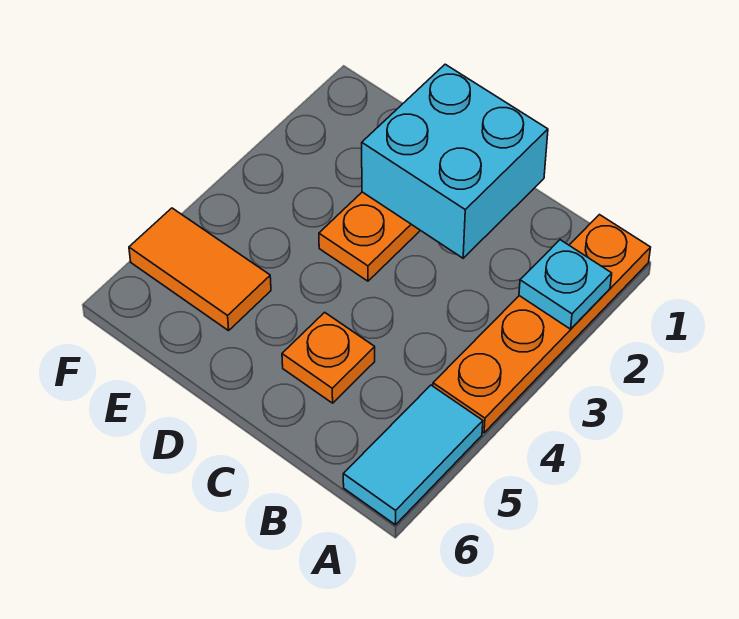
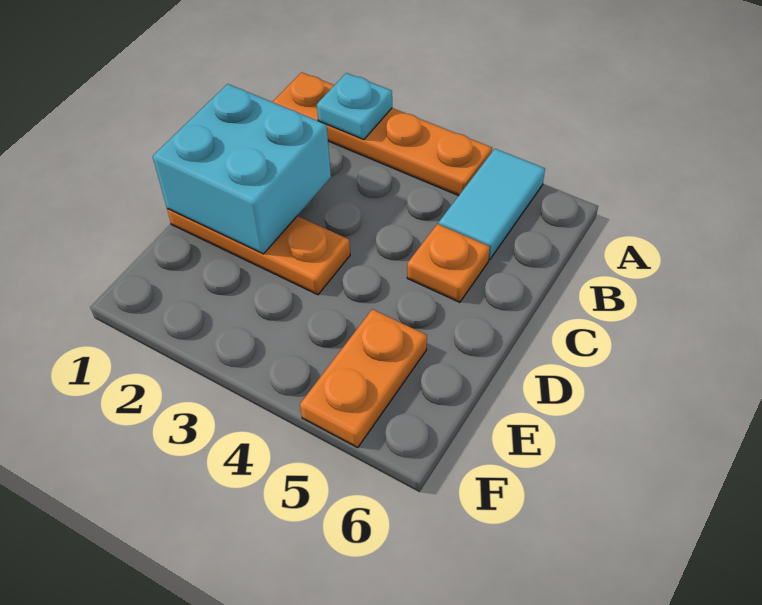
cyan 1x2 tile [343,385,483,525] -> cyan 1x2 tile turned to [439,149,545,260]
orange 1x2 tile [129,208,271,331] -> orange 1x2 plate [300,309,427,447]

